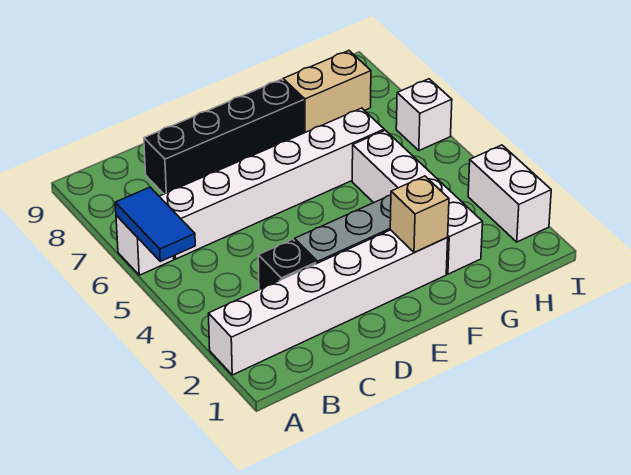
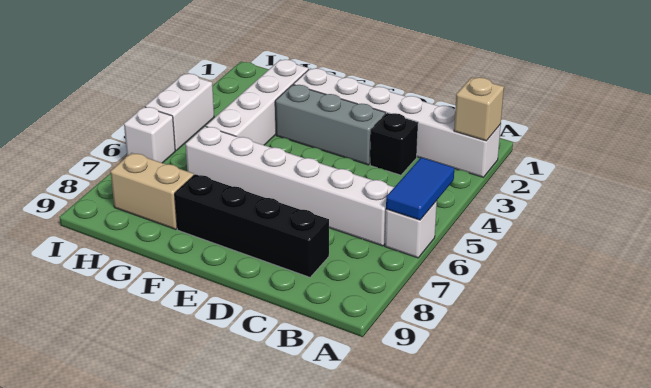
tan 1x1 brick [390,176,449,253] -> tan 1x1 brick moved to [454,77,504,141]
white 1x2 brick [468,145,551,242] -> white 1x2 brick moved to [145,74,214,151]

